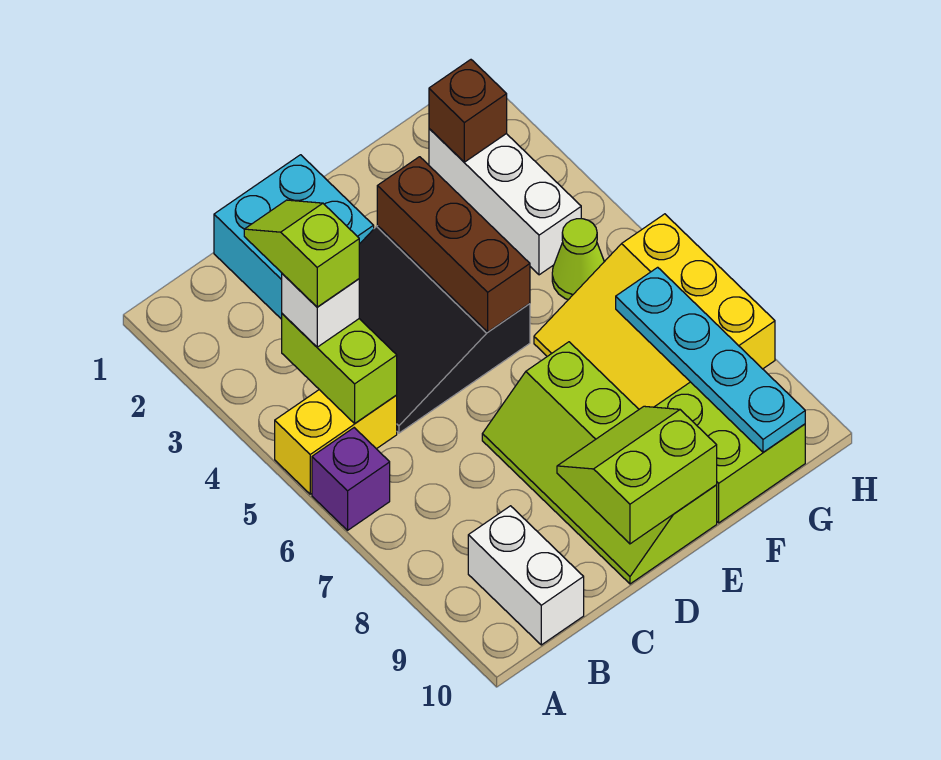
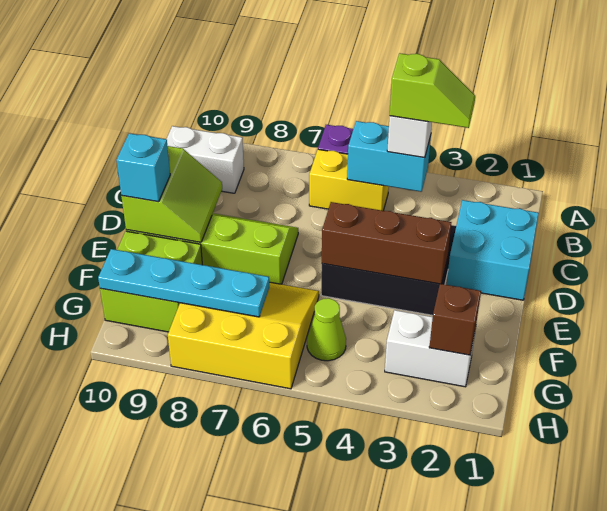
yellow 1x2 brick [275,390,397,494] -> yellow 1x2 brick turned to [309,149,389,211]
lime 1x2 brick [282,314,397,423] -> cyan 1x2 brick [347,121,431,192]
none -> cyan 1x1 brick [117,133,170,202]
white 1x3 brick [429,129,581,275] -> white 1x2 brick [385,310,476,387]

